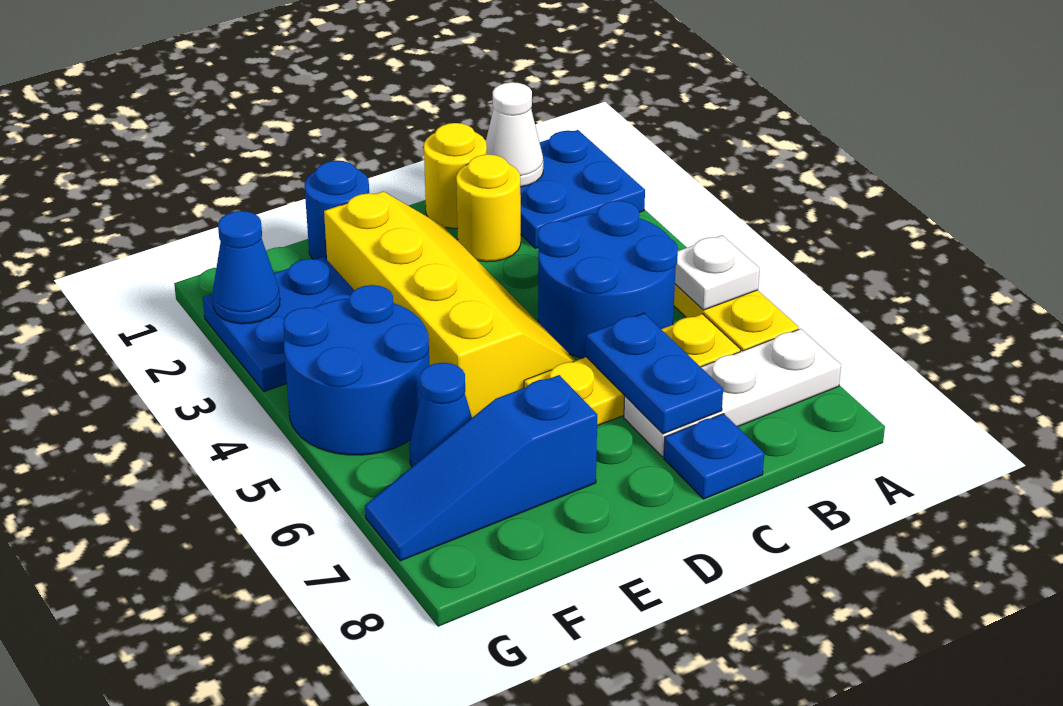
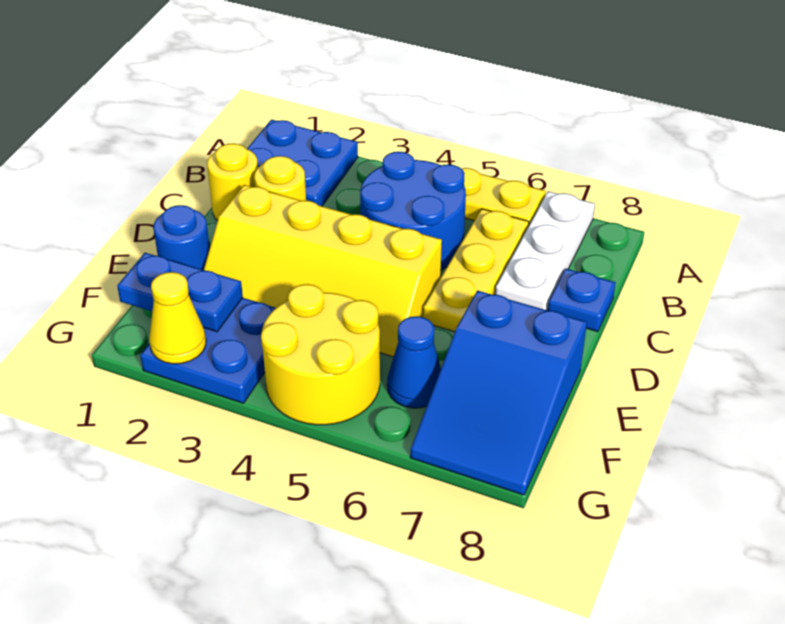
white 1x1 plate [675,235,760,310] -> none
white 1x1 cone [486,82,543,187] -> none
blue 1x2 plate [586,313,723,434] -> blue 1x2 plate moved to [117,253,243,332]
yellow 2x4 slope [324,191,576,418] -> yellow 2x4 slope turned to [204,185,442,357]
blue 1x3 slope [365,375,597,561] -> blue 2x3 slope [410,291,587,495]
blue 2x2 round brick [283,285,429,455] -> yellow 2x2 round brick [261,284,380,425]
blue 1x1 cone [213,211,280,324] -> yellow 1x1 cone [149,272,206,364]

